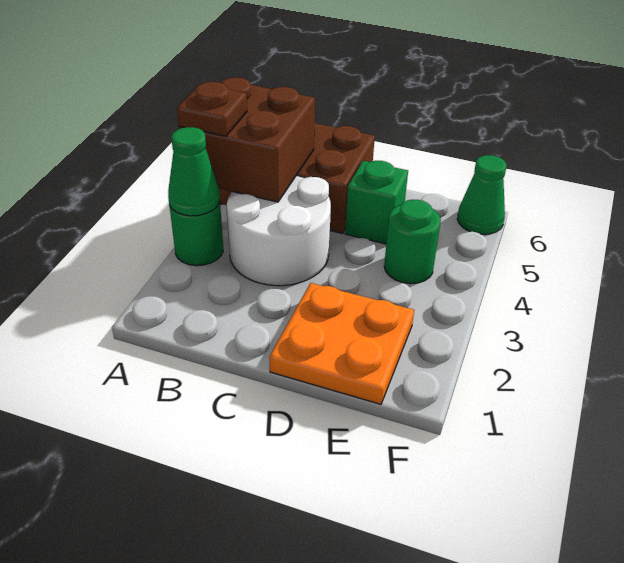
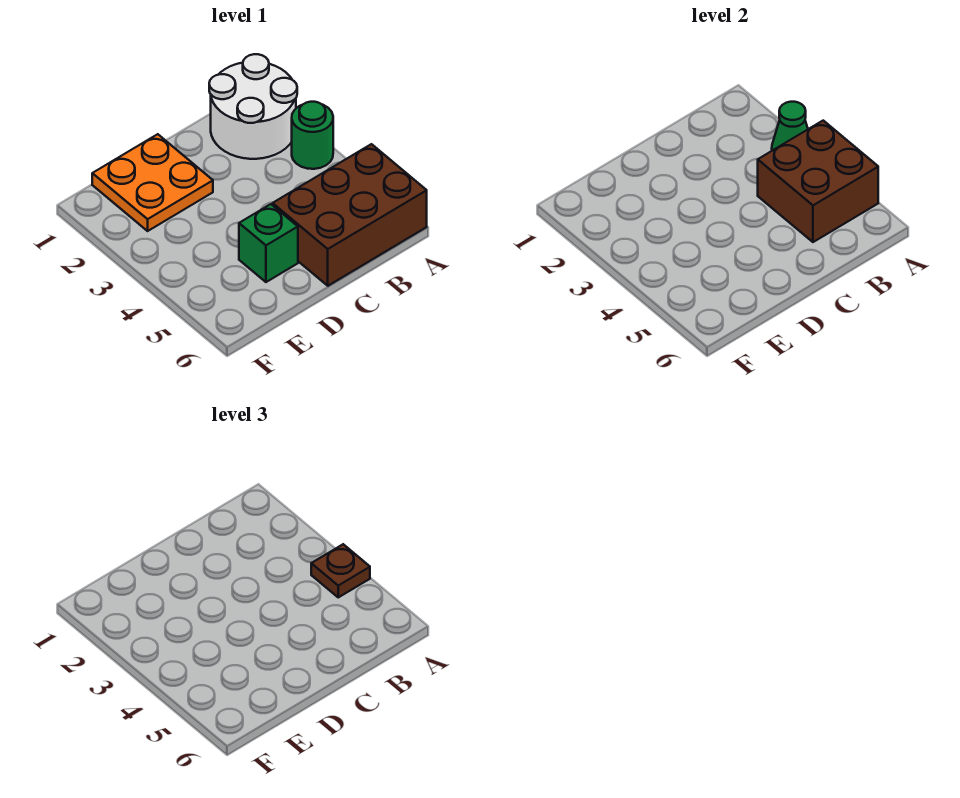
white 2x2 round brick [227,176,331,286] -> white 2x2 round brick moved to [209,54,297,159]
green 1x1 round brick [384,200,441,284] -> none
green 1x1 cone [457,155,507,234] -> none

